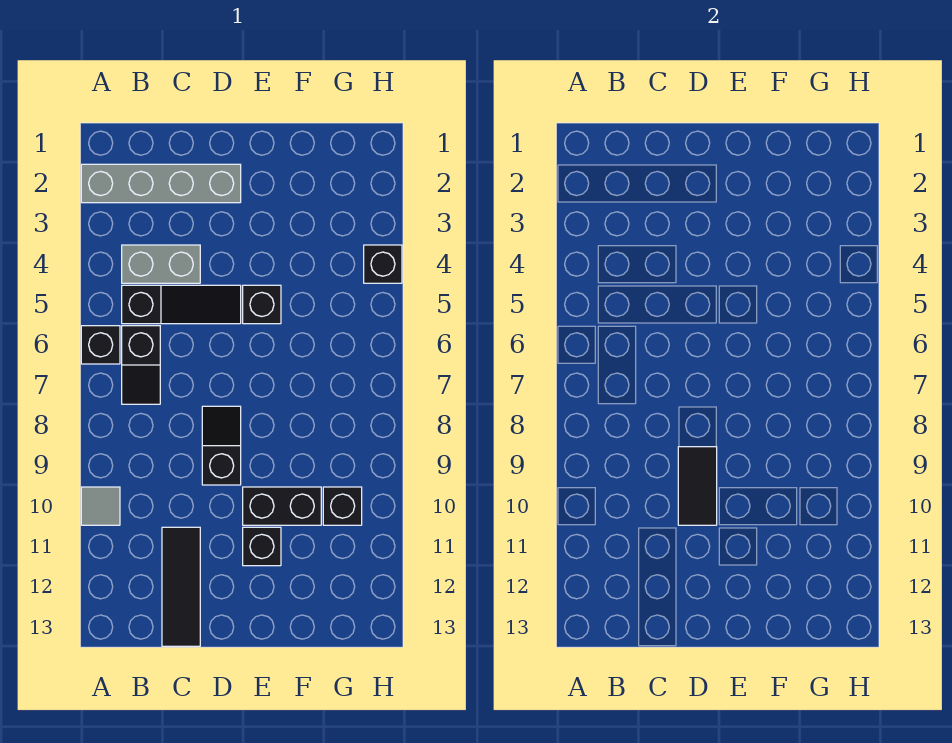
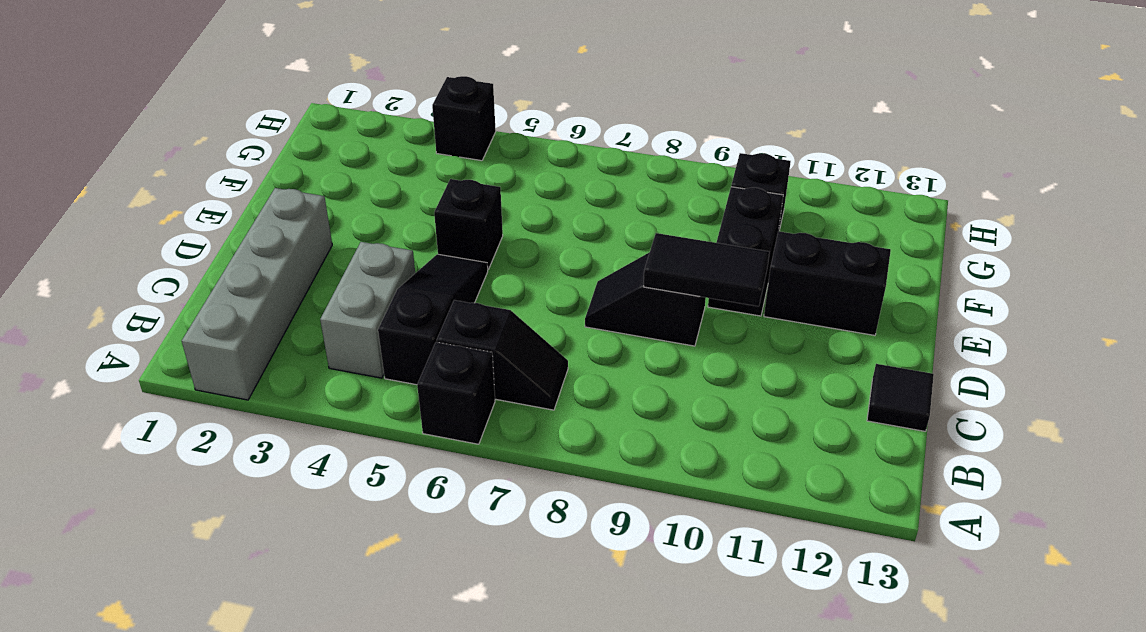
grey 1x1 tile [81,487,120,525] -> none
black 1x3 tile [162,527,200,646] -> black 1x1 tile [867,364,934,431]
black 1x1 brick [243,527,281,566] -> black 1x2 brick [764,231,891,335]

